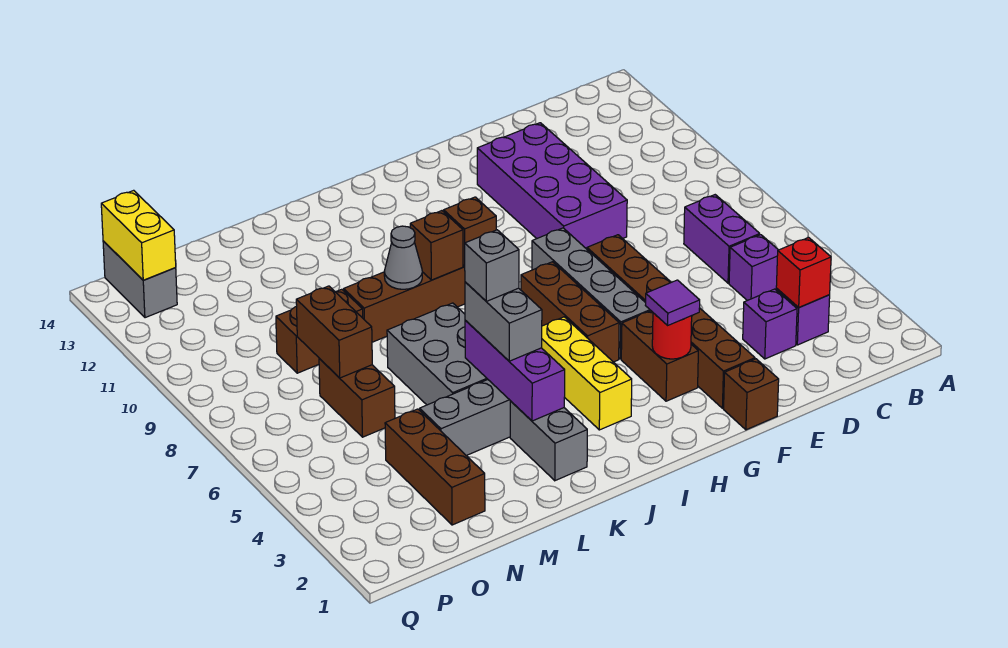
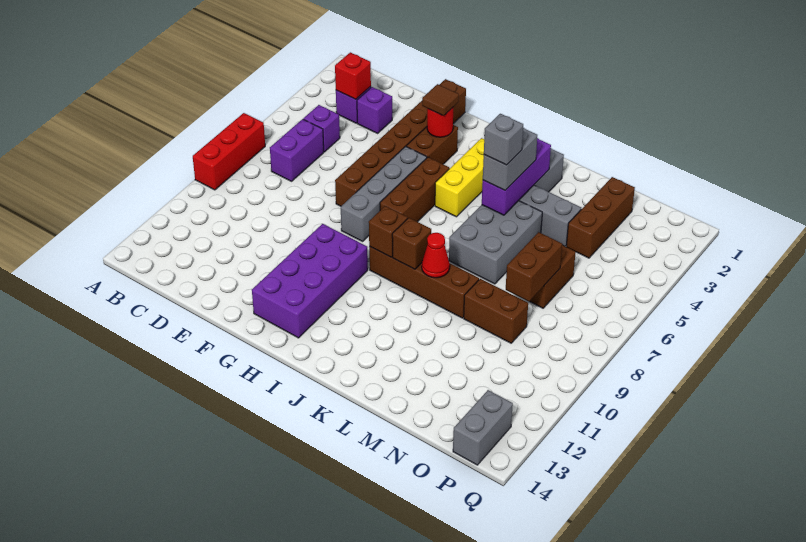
none -> red 1x3 brick [193,113,265,190]
purple 2x4 brick [477,123,627,249] -> purple 2x4 brick moved to [252,224,368,338]
purple 1x1 tile [645,280,700,325] -> brown 1x1 tile [422,84,459,116]
grey 1x1 cone [384,226,422,289] -> red 1x1 cone [422,233,450,278]
yellow 1x2 brick [101,190,176,280] -> none

